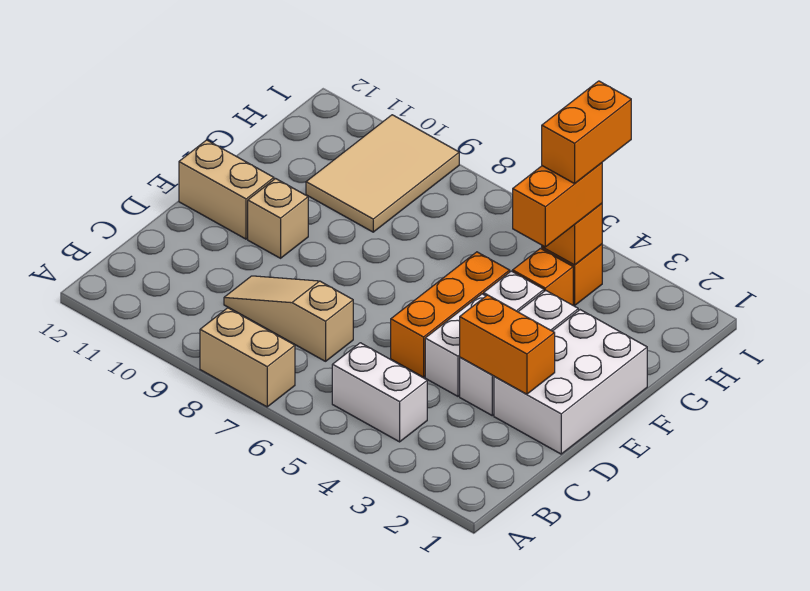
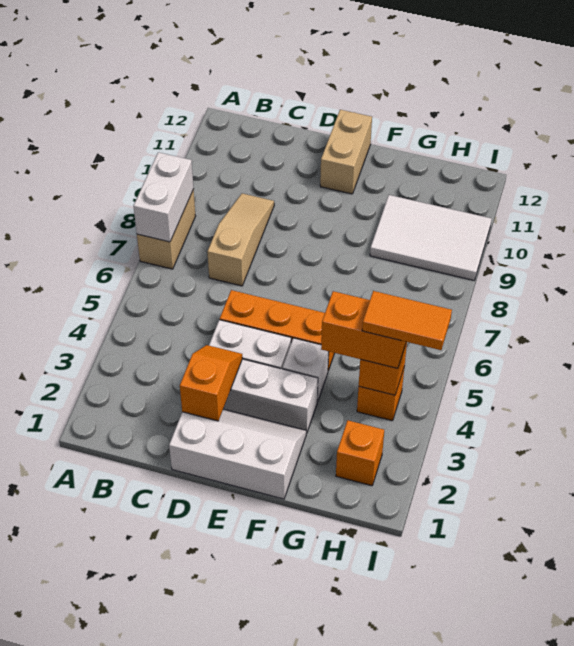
white 1x2 brick [332,343,427,442] -> white 1x2 brick moved to [133,152,194,242]
white 2x3 brick [494,310,647,454] -> white 2x3 slope [169,409,306,499]
orange 1x2 brick [460,295,555,394] -> orange 1x2 slope [180,345,242,421]
tan 1x1 brick [248,179,308,258] -> none
orange 1x1 brick [513,248,573,305] -> orange 1x1 brick moved to [336,420,384,486]
tan 2x3 tile [306,115,459,232] -> white 2x3 tile [370,195,492,280]
orange 1x2 brick [542,81,631,184] -> orange 1x2 tile [362,291,452,350]

